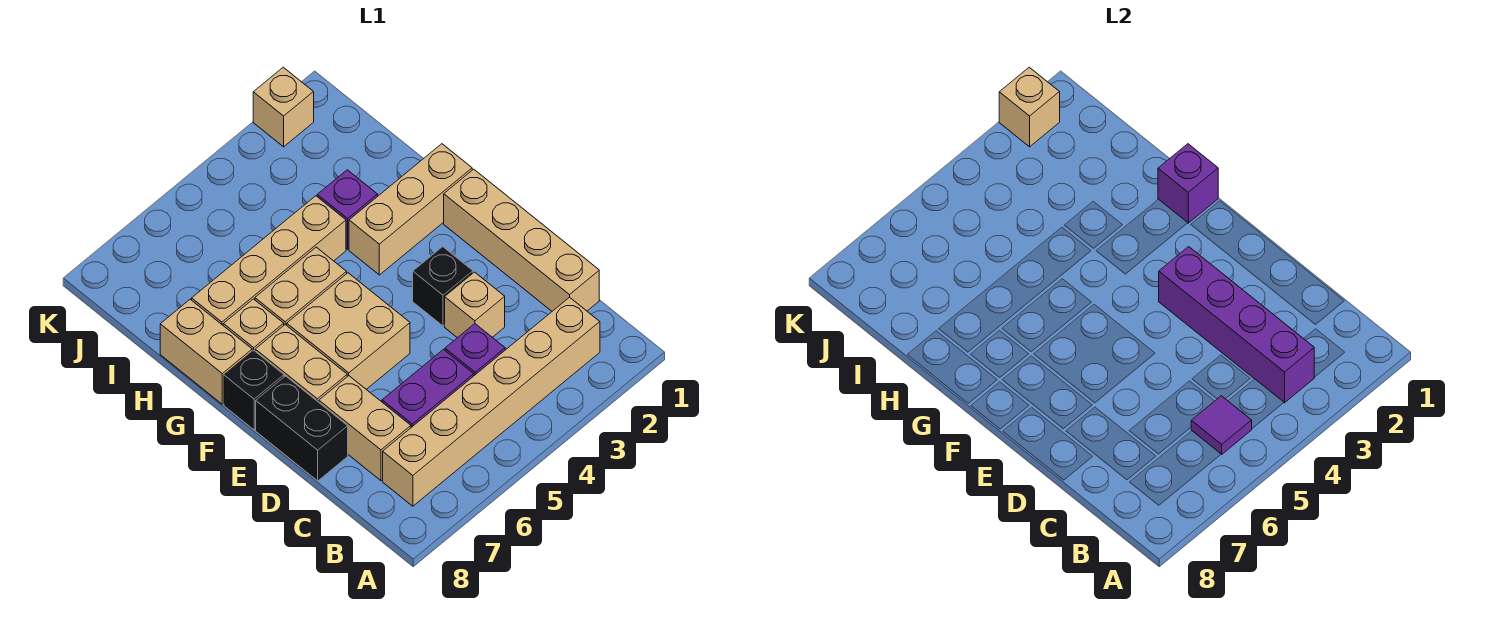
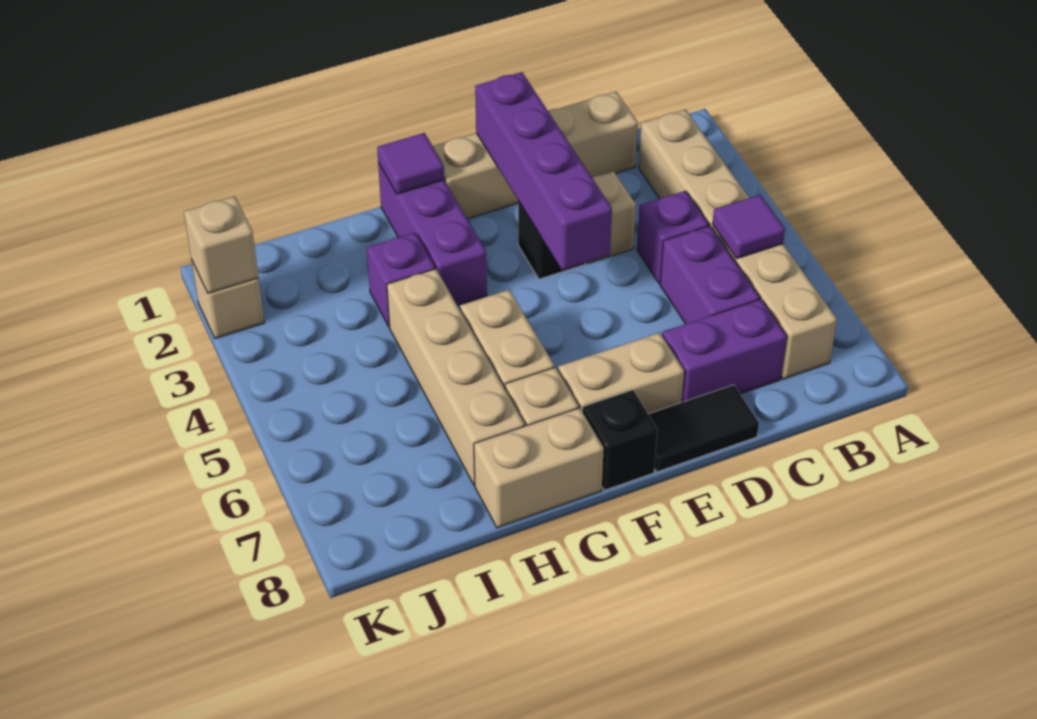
purple 1x4 brick [1159,247,1314,403] -> purple 1x4 brick turned to [475,72,612,270]
tan 1x2 brick [319,376,411,481] -> purple 1x2 brick [662,299,787,402]
black 1x2 brick [256,376,348,481] -> black 1x2 tile [648,385,759,472]
tan 2x2 brick [287,273,410,389] -> none
tan 1x3 brick [349,144,472,275] -> purple 1x3 brick [378,163,487,305]
purple 1x1 brick [1158,144,1218,223] -> purple 1x1 tile [377,133,444,194]

